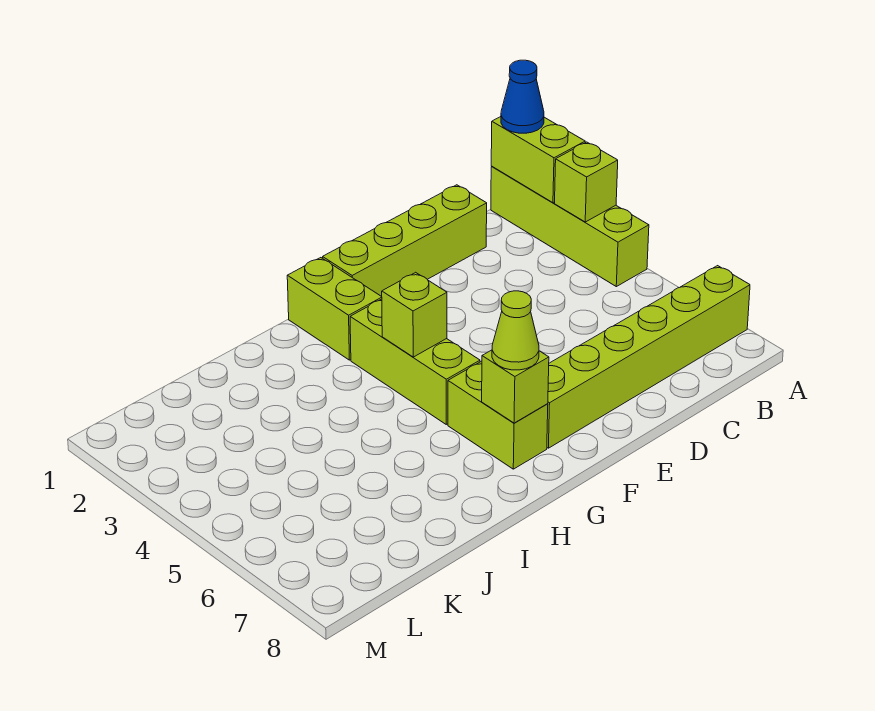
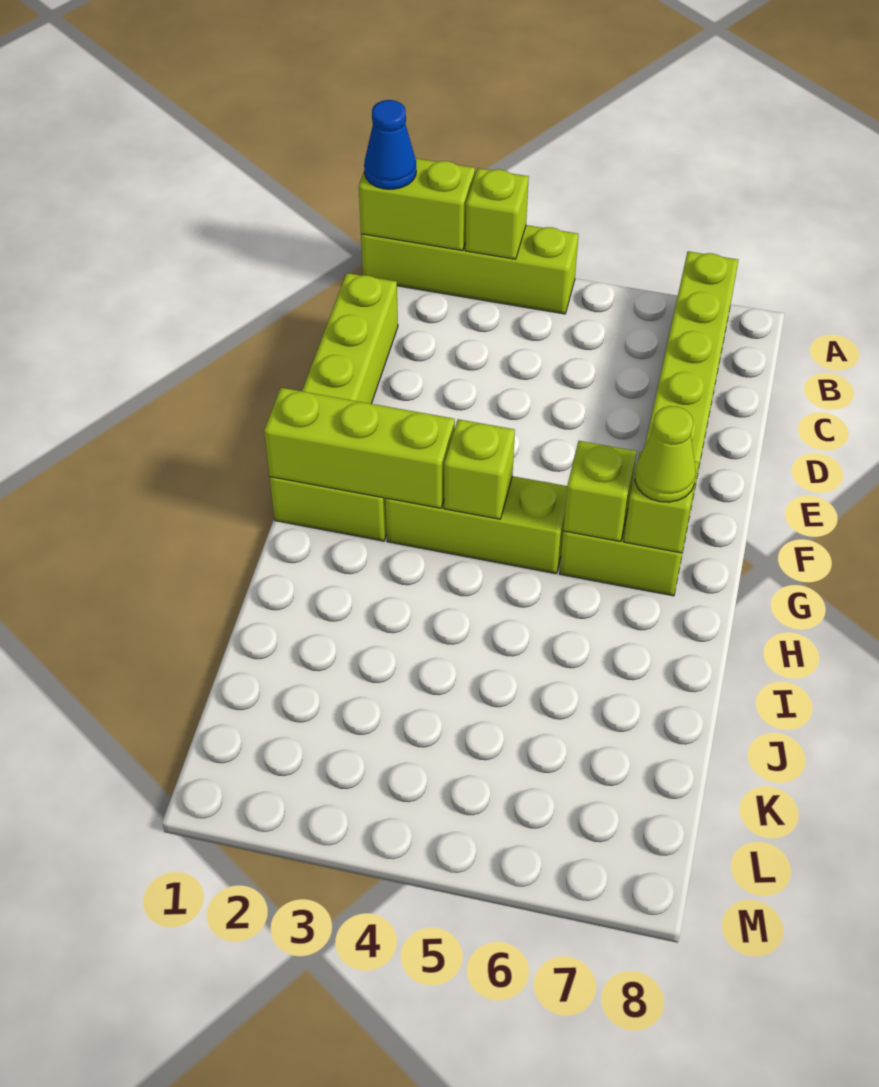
none -> lime 1x3 brick [264,388,455,508]
none -> lime 1x1 brick [563,441,637,542]

